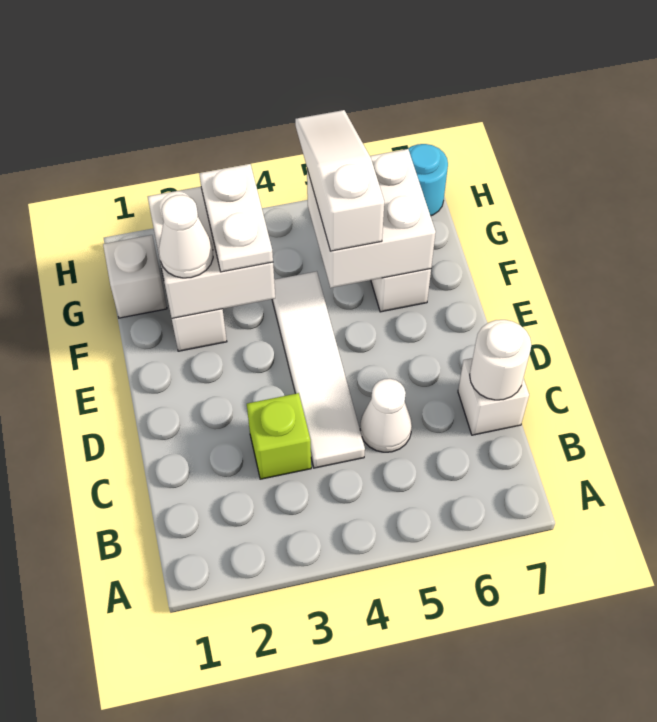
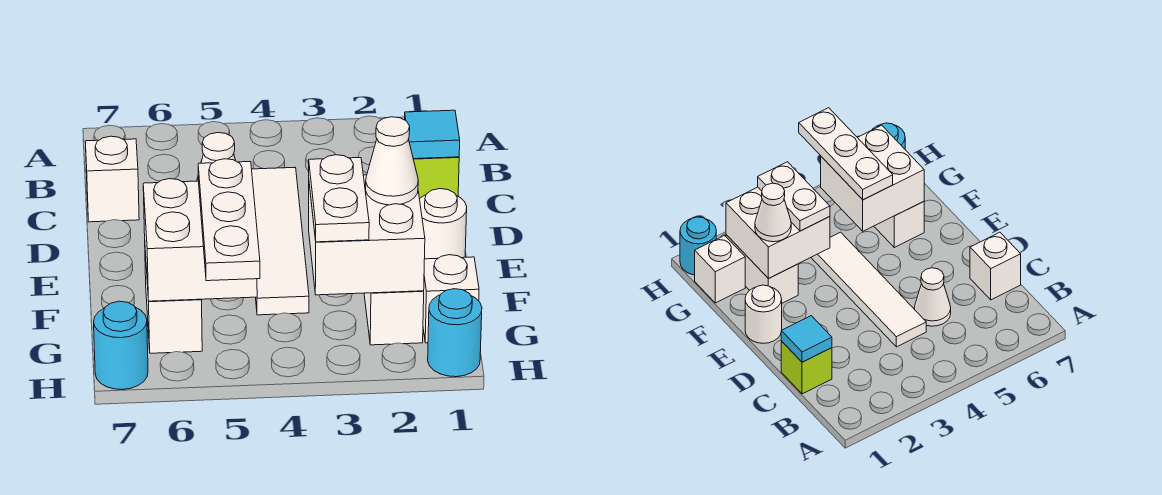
none -> cyan 1x1 tile [405,110,460,159]
lime 1x1 brick [247,393,311,479] -> lime 1x1 brick moved to [414,157,459,199]
white 1x1 round brick [470,320,531,400] -> white 1x1 round brick moved to [420,189,467,259]
white 1x3 slope [295,110,384,251] -> white 1x3 plate [198,159,260,281]
none -> cyan 1x1 round brick [428,289,482,377]

